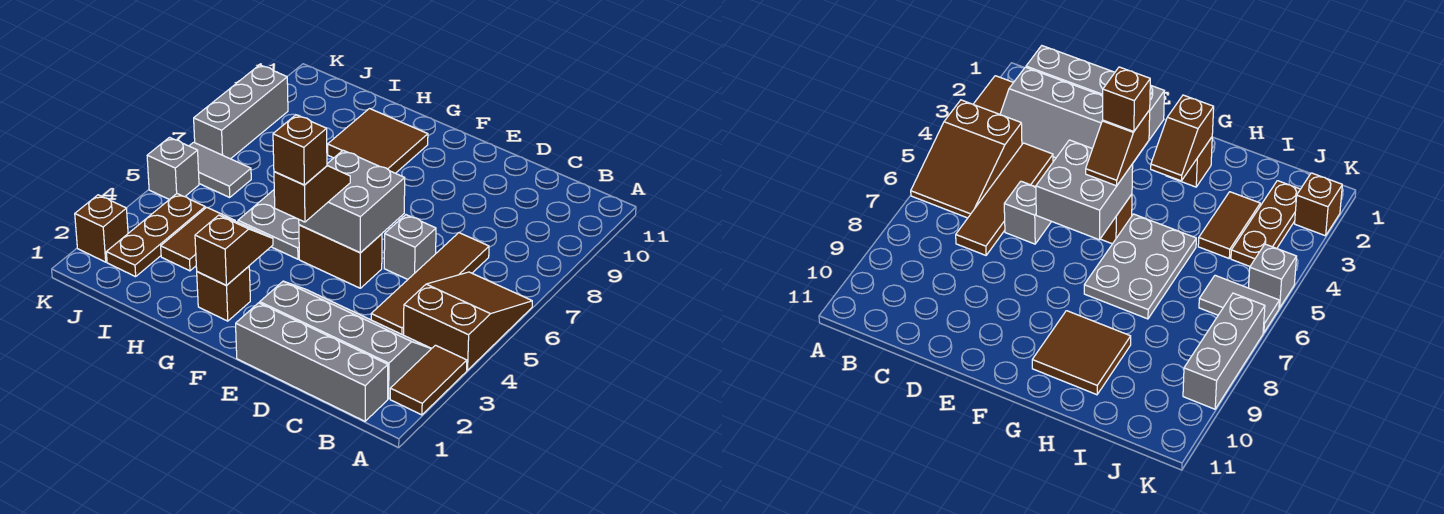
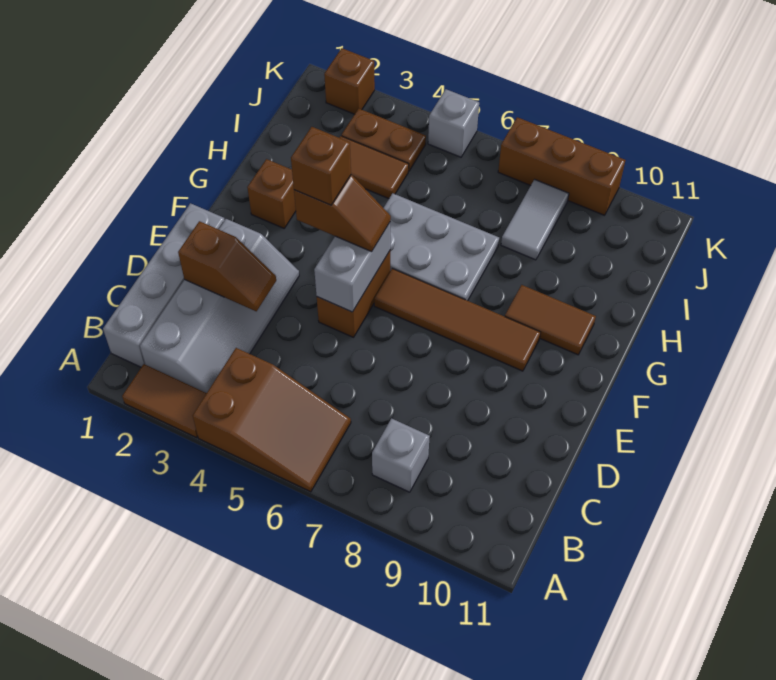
brown 1x4 tile [371,233,489,335] -> brown 1x4 tile moved to [374,269,541,371]
grey 1x1 brick [384,215,436,279] -> grey 1x1 brick moved to [372,419,430,492]
grey 2x2 brick [299,150,405,253] -> grey 1x2 brick [314,223,390,312]
brown 1x2 slope [195,215,273,285] -> brown 1x2 slope moved to [178,221,276,311]
brown 2x2 tile [328,109,428,173] -> brown 1x2 tile [505,285,596,355]
brown 1x3 plate [106,194,205,277] -> brown 1x2 plate [342,109,426,171]
grey 1x2 tile [189,142,251,197] -> grey 1x2 tile moved to [501,179,569,260]
grey 1x3 brick [194,65,288,159] -> brown 1x3 brick [498,117,625,215]

